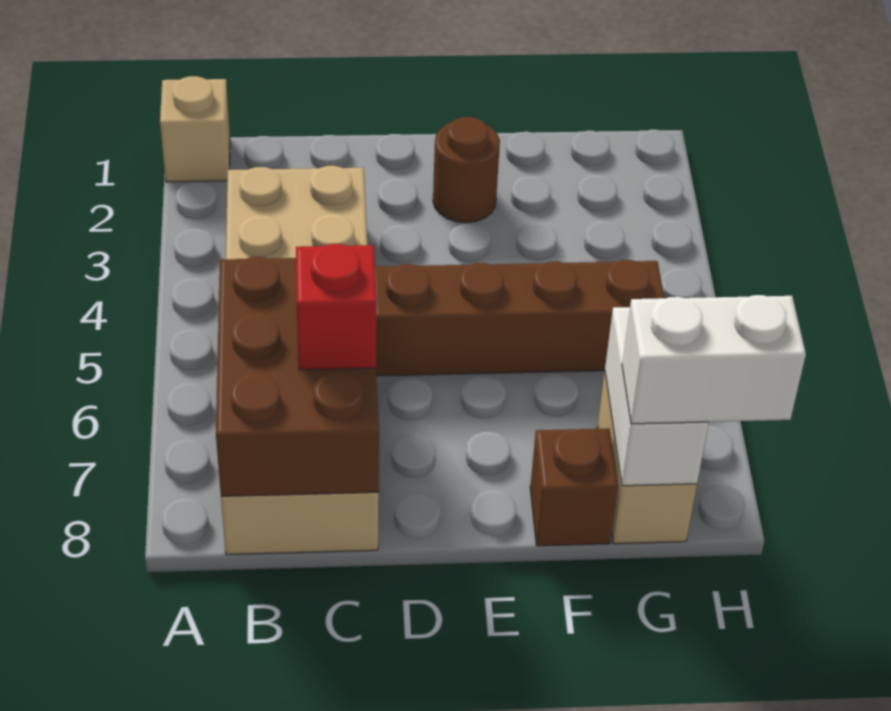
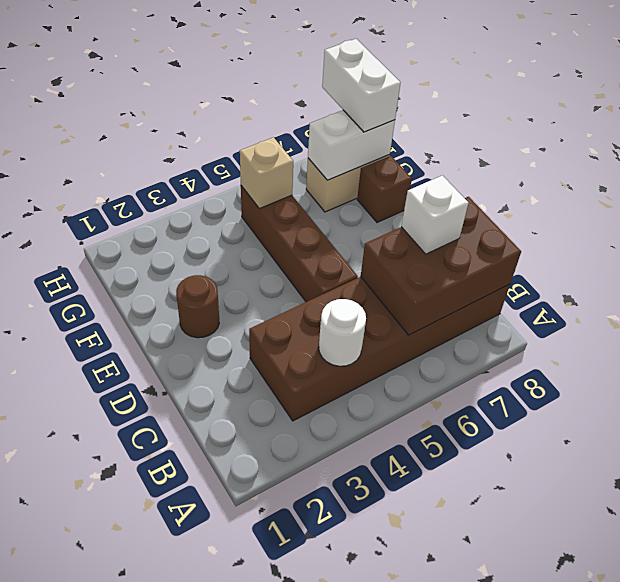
tan 1x1 brick [160,76,230,182] -> tan 1x1 brick moved to [240,137,293,209]
tan 2x6 brick [221,166,379,555] -> brown 2x6 brick [249,277,510,421]
none -> white 1x1 round brick [319,299,366,366]
red 1x1 brick [296,244,377,370] -> white 1x1 brick [401,175,468,254]

